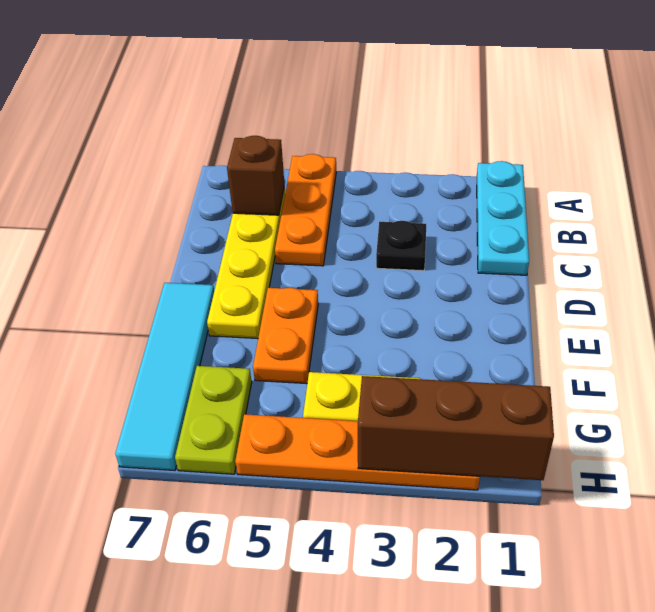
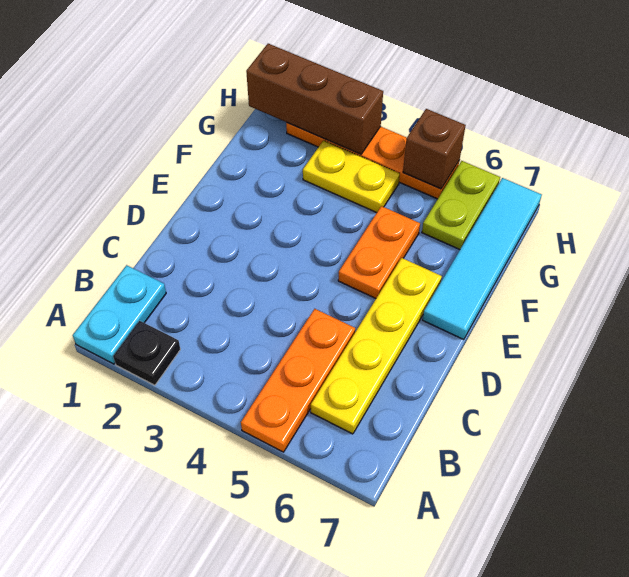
cyan 1x3 plate [477,161,529,275] -> cyan 1x2 plate [73,265,166,364]
brown 1x1 brick [227,136,285,215] -> brown 1x1 brick moved to [403,109,466,189]
black 1x1 plate [376,221,426,271] -> black 1x1 plate moved to [113,321,180,385]

